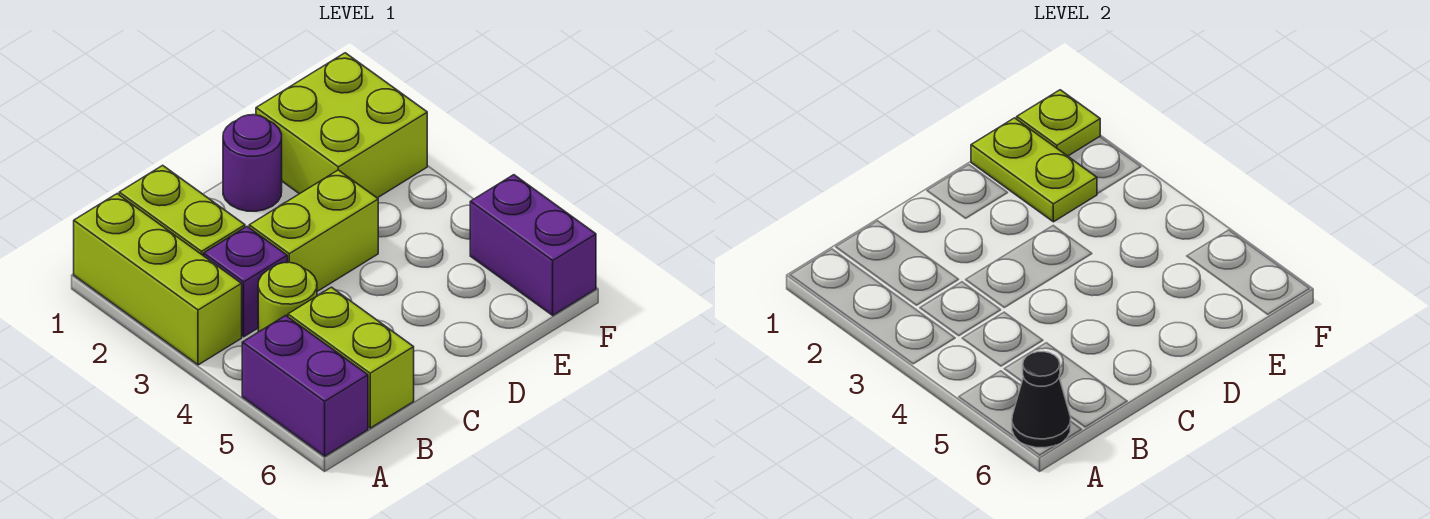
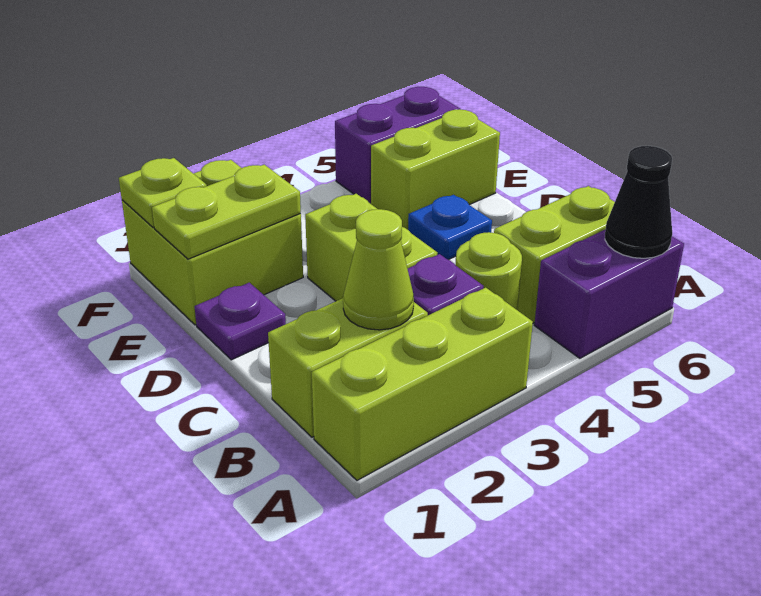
none -> lime 1x1 cone [343,209,414,330]
purple 1x1 round brick [223,115,282,211] -> purple 1x1 plate [195,283,286,360]
none -> blue 1x1 plate [408,195,492,260]
none -> lime 1x2 brick [371,109,500,230]

